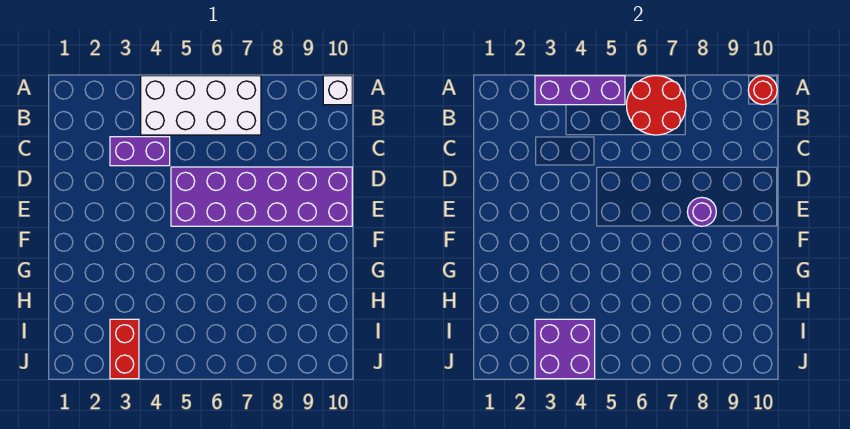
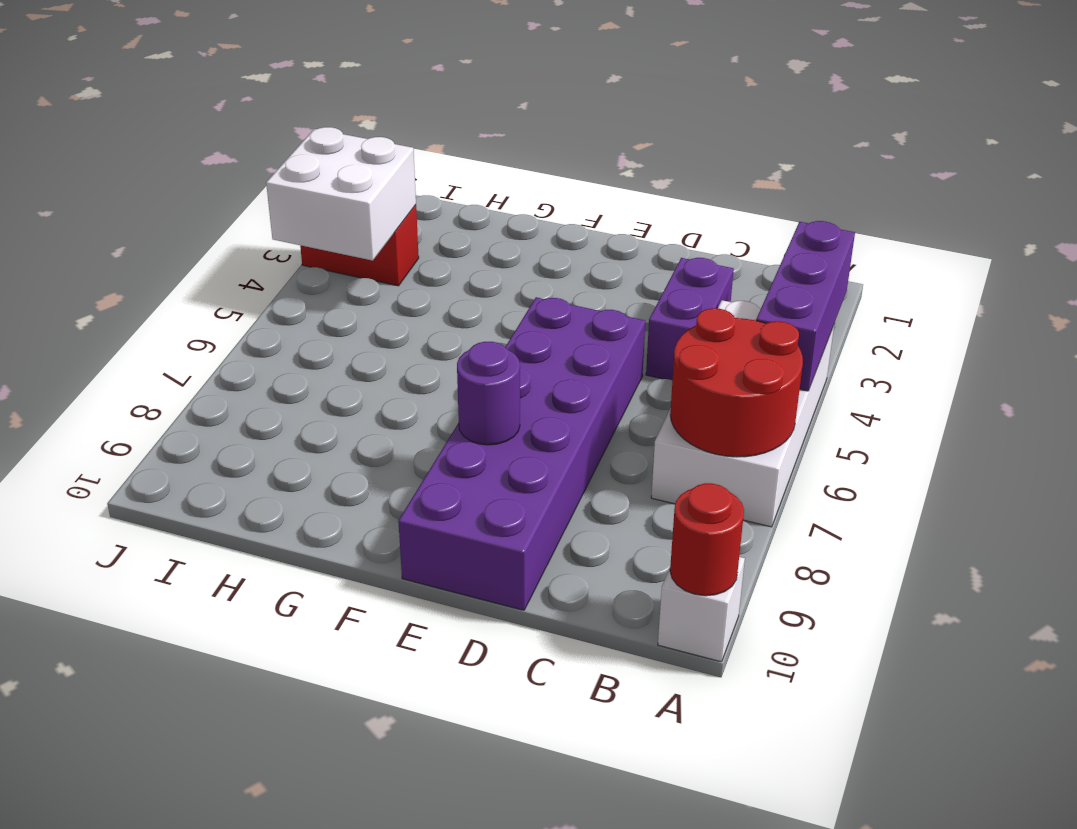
purple 2x2 brick [535,319,595,379] -> white 2x2 brick [266,127,416,261]

